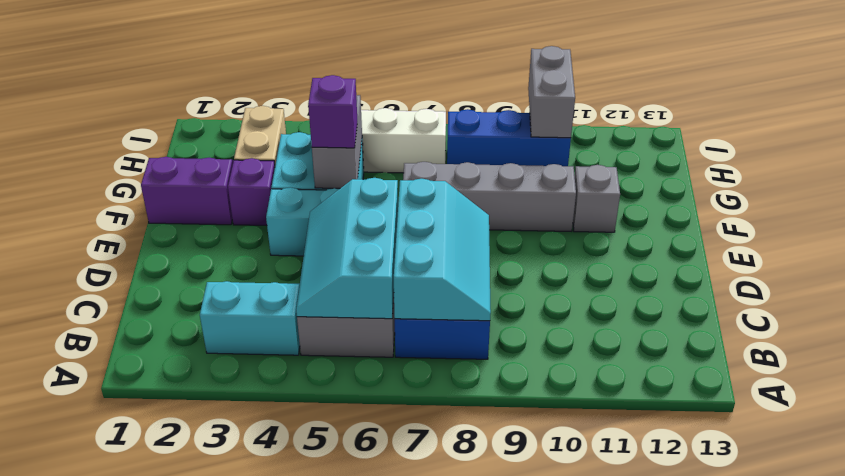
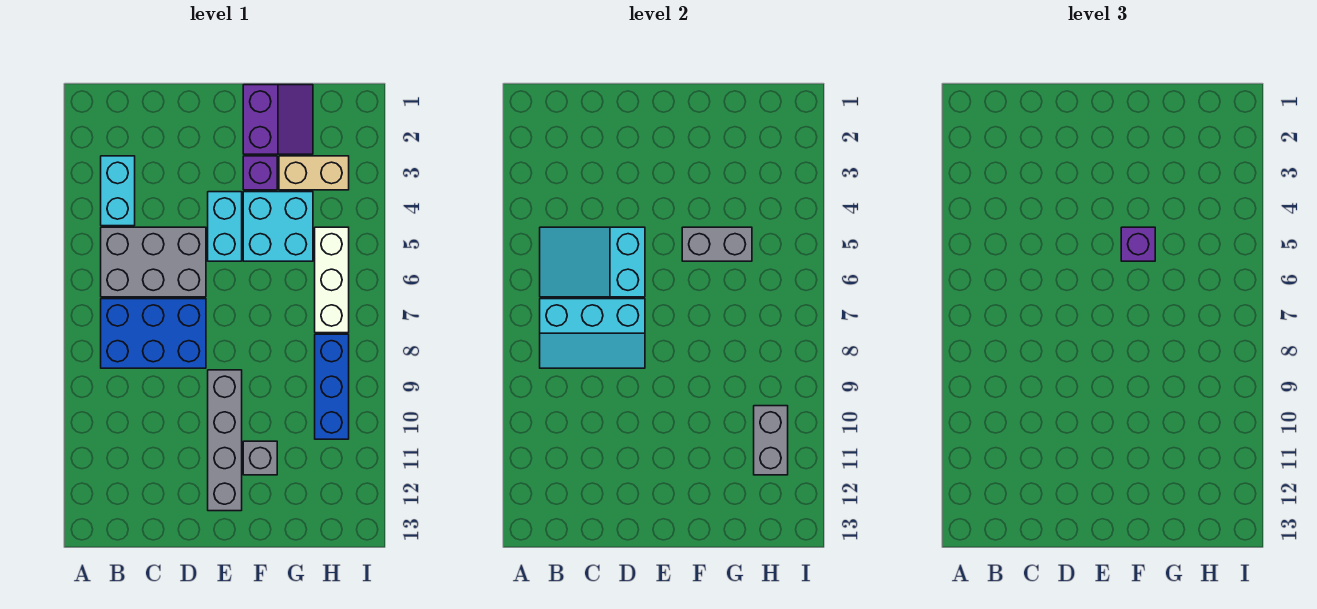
cyan 2x3 slope [296,178,398,319] -> cyan 2x3 slope turned to [540,227,645,297]
grey 1x4 brick [403,162,576,231] -> grey 1x4 brick moved to [208,370,242,511]
grey 1x2 brick [528,46,575,138] -> grey 1x2 brick turned to [754,406,788,475]

